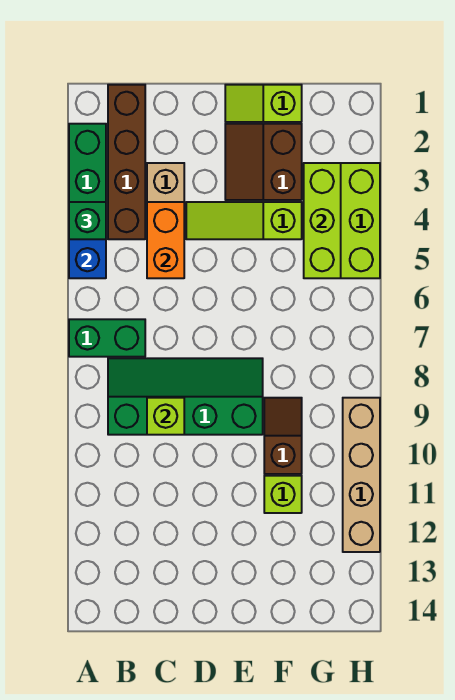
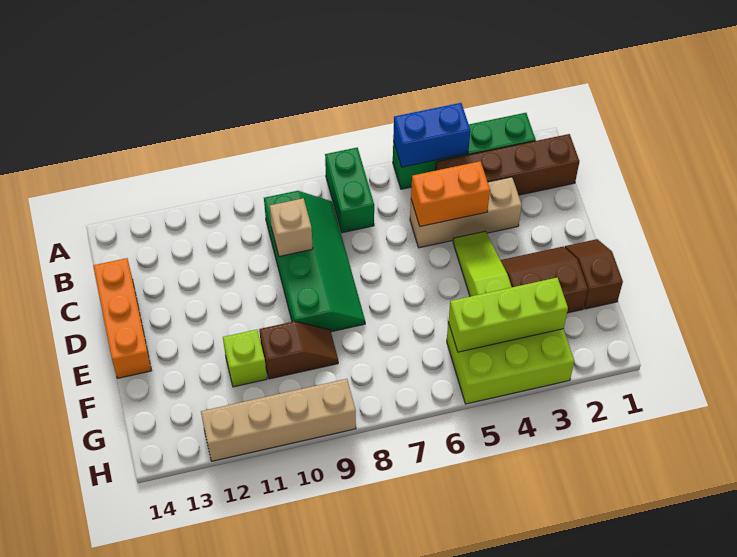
green 1x1 brick [69,202,106,239] -> none
lime 1x1 brick [147,398,184,435] -> tan 1x1 brick [270,198,313,256]
none -> orange 1x3 brick [93,258,152,378]
lime 1x2 slope [225,85,302,122] -> brown 1x2 slope [565,239,623,309]

